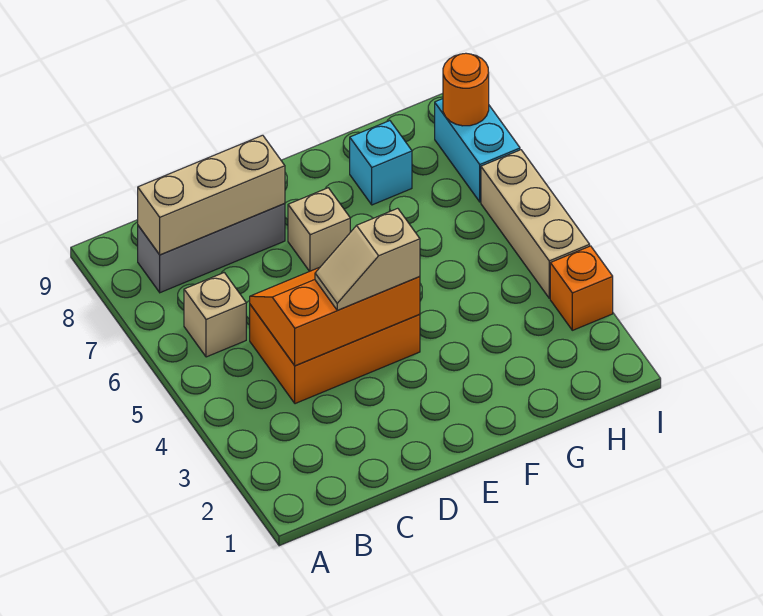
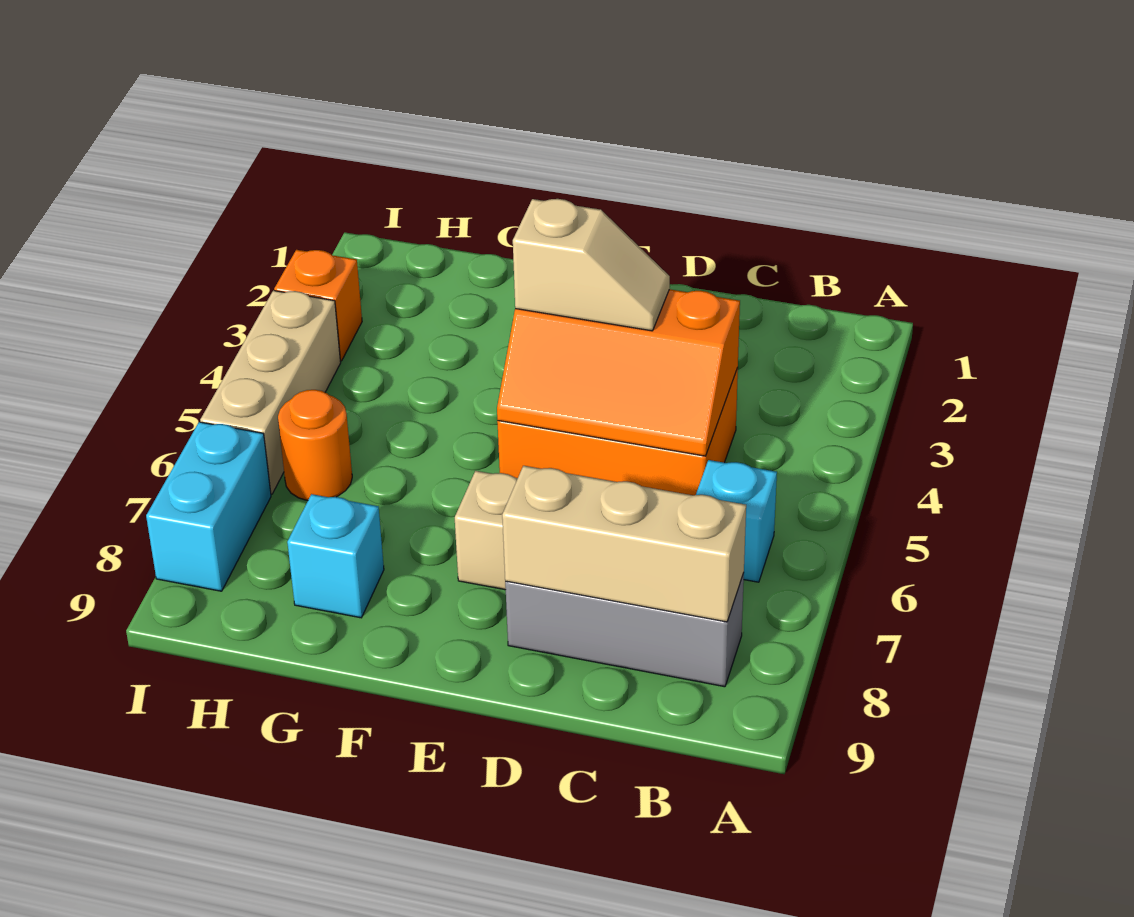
tan 1x1 brick [184,273,246,357] -> cyan 1x1 brick [696,460,777,582]
orange 1x1 round brick [443,53,489,126] -> orange 1x1 round brick moved to [278,390,352,501]

